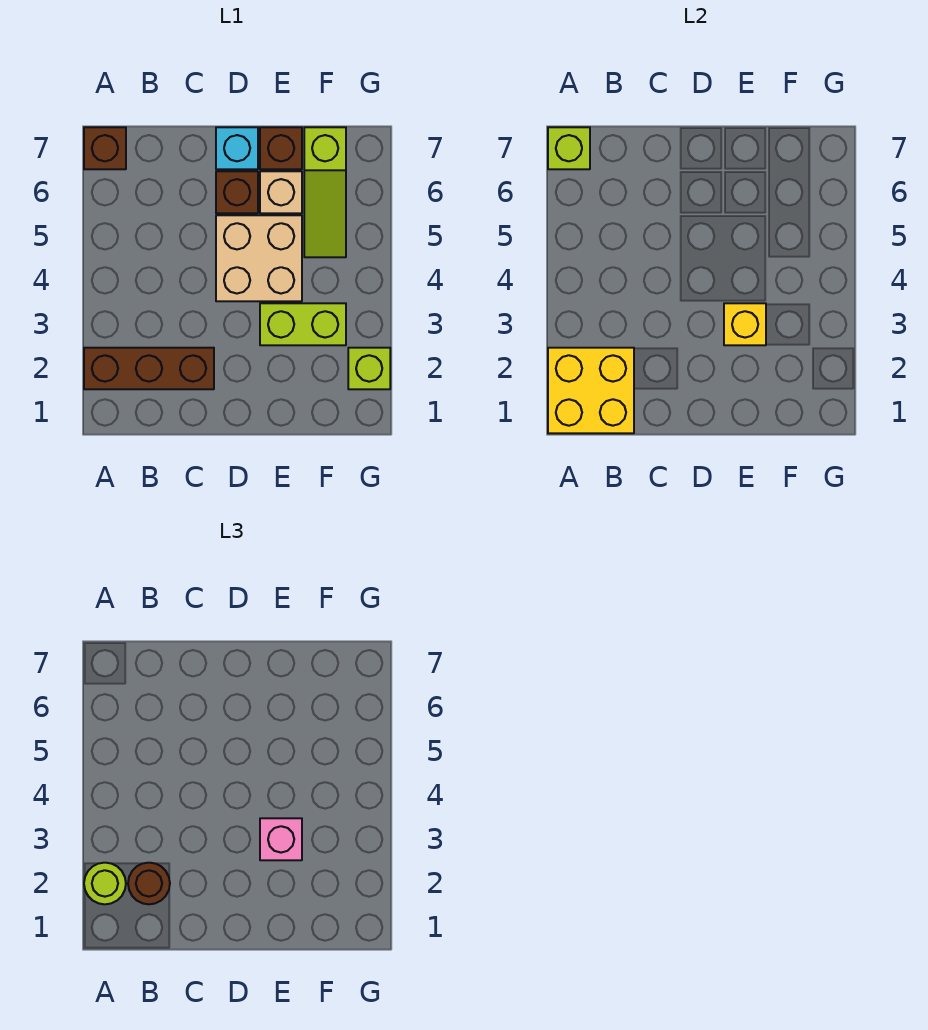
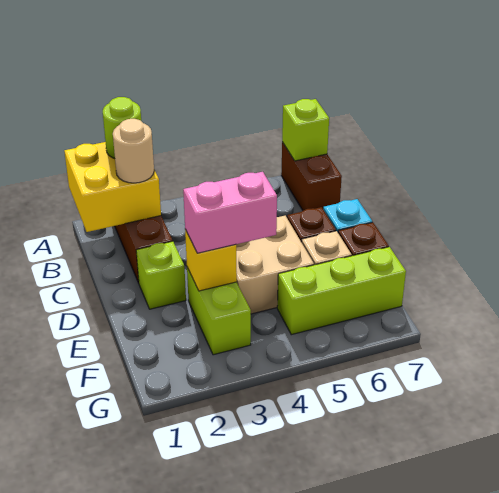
brown 1x1 brick [84,127,126,169] -> brown 1x2 brick [281,142,342,210]
brown 1x1 round brick [128,863,170,904] -> tan 1x1 round brick [113,119,154,183]
pink 1x1 brick [260,818,302,860] -> pink 1x2 brick [183,172,277,253]
lime 1x3 slope [304,127,346,257] -> lime 1x3 brick [277,247,406,335]
lime 1x1 brick [348,348,390,389] -> lime 1x1 brick moved to [136,241,186,309]

